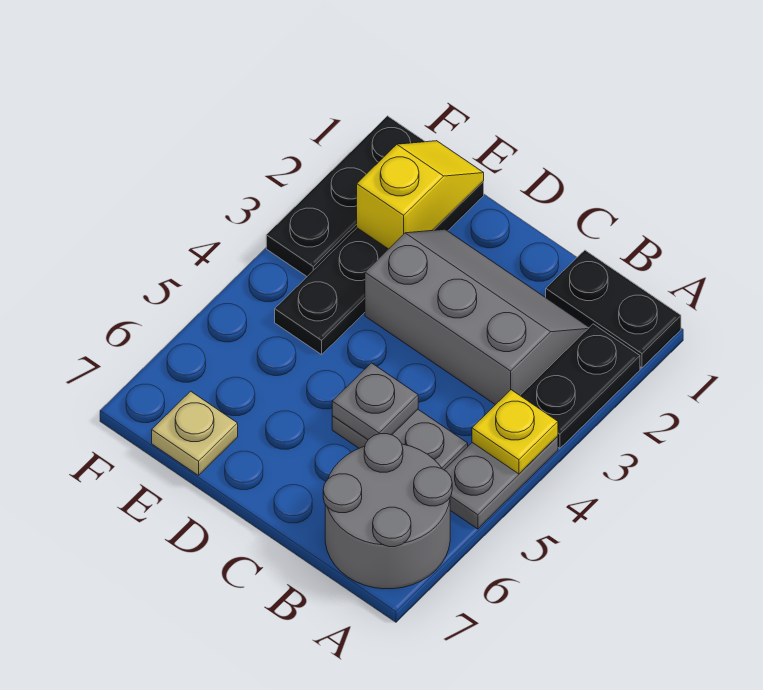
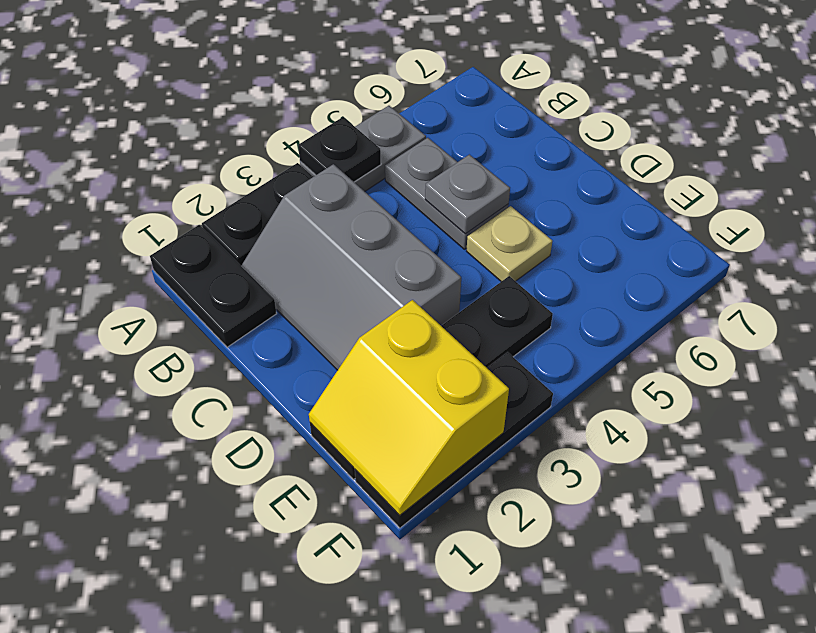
yellow 1x1 plate [472,390,558,474] -> black 1x1 plate [298,117,381,182]
grey 2x2 round brick [323,434,452,589] -> none
yellow 1x2 slope [357,141,484,249] -> yellow 2x2 slope [309,300,509,515]
tan 1x1 plate [152,391,238,475] -> tan 1x1 plate moved to [467,206,552,281]

